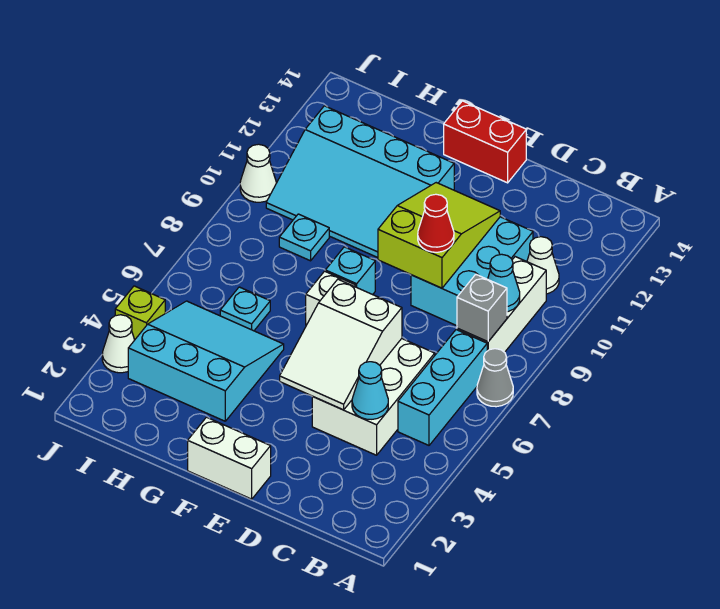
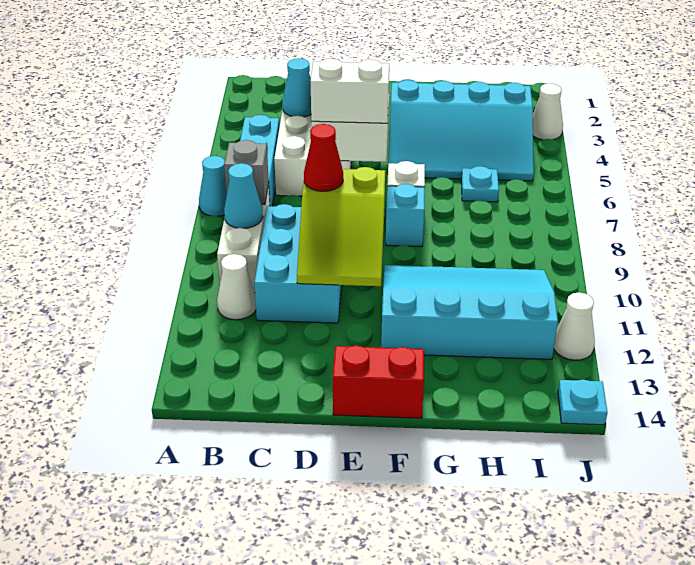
grey 1x1 cone [477,349,513,407] -> cyan 1x1 cone [199,156,227,216]
white 1x2 brick [188,417,271,499] -> white 1x2 brick moved to [311,58,389,123]
cyan 3x3 slope [128,301,284,421] -> cyan 3x4 slope [389,80,534,181]
cyan 1x1 plate [279,214,329,261] -> cyan 1x1 plate moved to [558,379,607,425]
lime 1x1 brick [115,286,165,340] -> none
white 1x1 cone [240,144,276,202] -> white 1x1 cone moved to [554,292,595,360]

